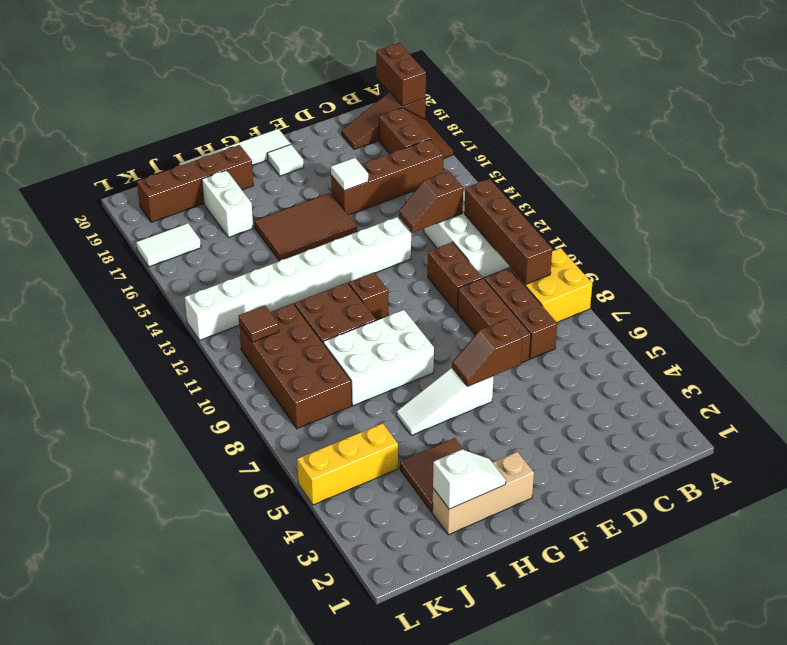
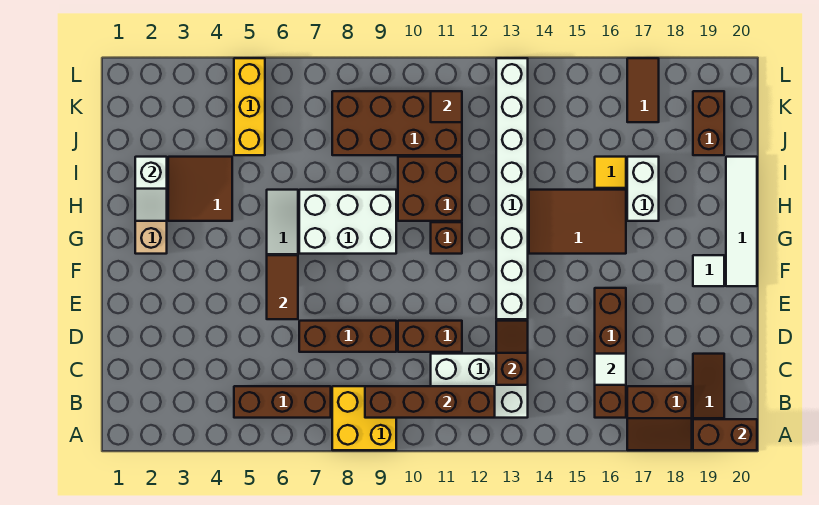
brown 1x3 brick [485,268,557,359] -> brown 1x3 brick moved to [234,386,331,418]
brown 1x2 slope [452,319,522,387] -> brown 1x2 tile [267,255,298,319]
white 1x1 tile [331,158,368,191] -> white 1x1 tile moved to [595,354,626,385]
brown 2x3 tile [255,193,357,261] -> brown 2x3 tile turned to [529,190,626,254]
white 2x3 brick [323,310,434,406] -> white 2x3 brick turned to [299,190,396,254]
brown 1x4 brick [137,145,253,222] -> brown 1x2 brick [693,91,724,155]
none -> yellow 1x1 tile [595,157,626,188]
white 1x2 brick [202,170,253,238] -> white 1x2 brick turned to [627,157,659,221]
white 1x2 tile [136,223,201,267] -> brown 1x2 tile [627,58,659,122]

